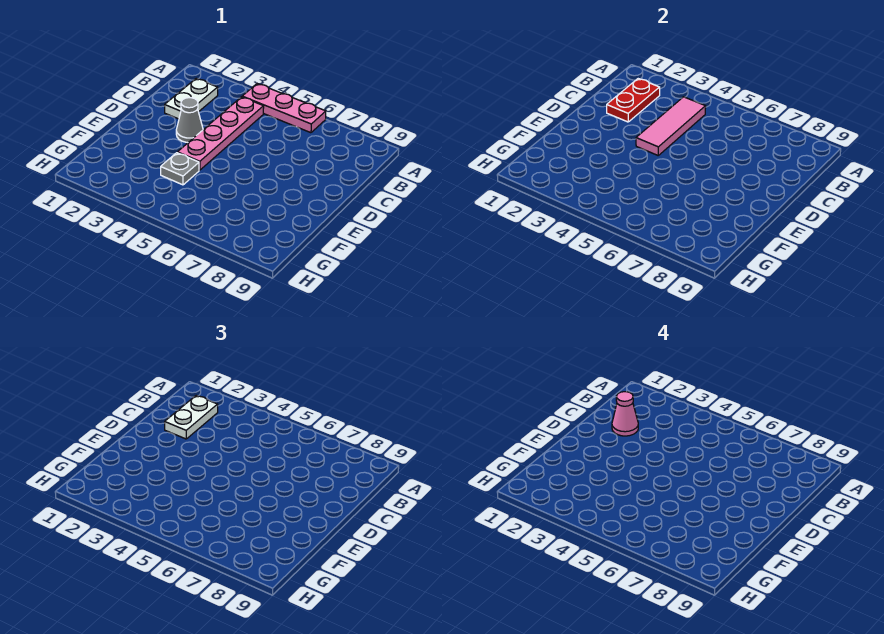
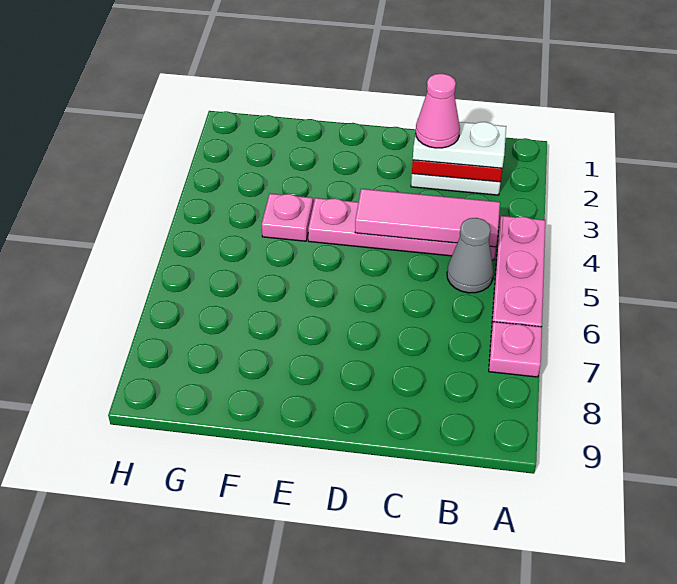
none -> pink 1x1 plate [489,322,542,377]
grey 1x1 cone [176,98,203,142] -> grey 1x1 cone moved to [447,218,494,293]
grey 1x1 plate [161,153,199,185] -> pink 1x1 plate [262,194,313,241]

